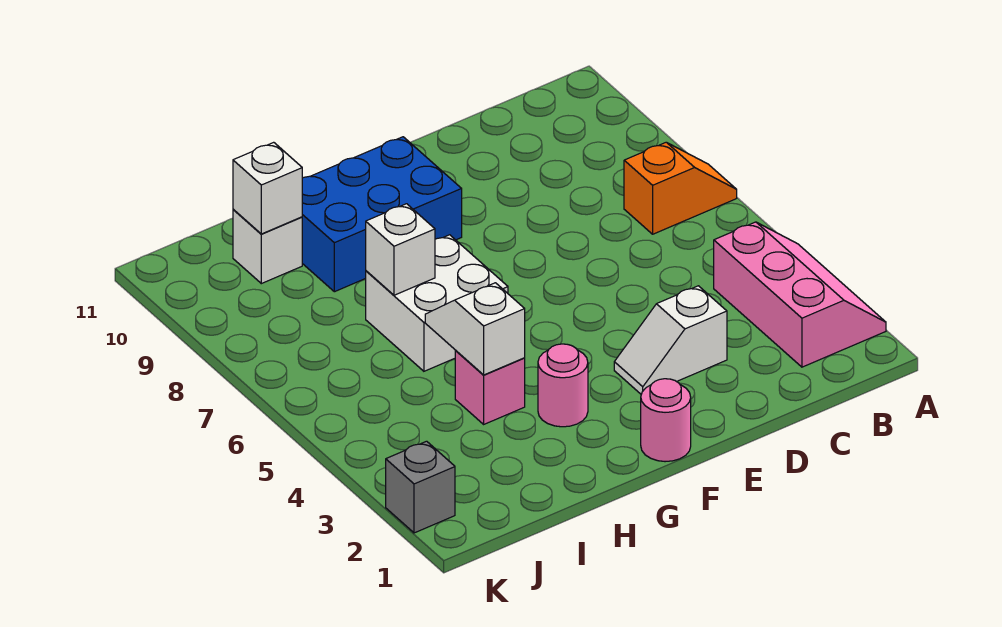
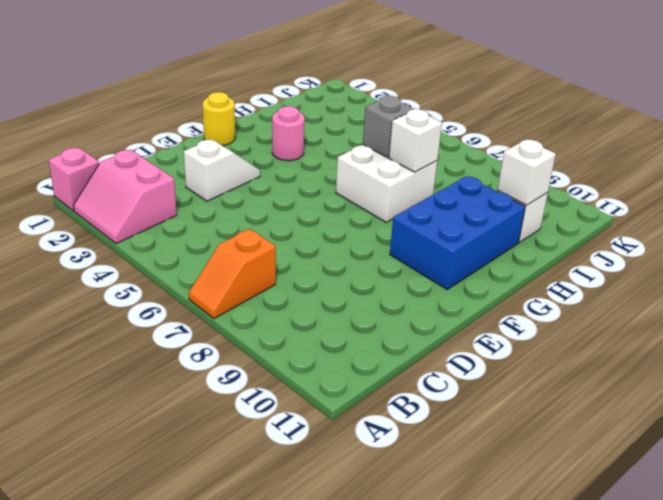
pink 2x3 slope [714,222,886,367] -> pink 2x2 slope [73,150,177,244]
pink 1x1 round brick [641,379,691,462] -> yellow 1x1 round brick [203,92,235,145]
pink 1x1 brick [455,351,525,424] -> pink 1x1 brick moved to [49,148,99,211]
white 1x2 slope [425,283,525,375] -> none
grey 1x1 brick [386,441,455,533] -> grey 1x1 brick moved to [363,96,414,158]

